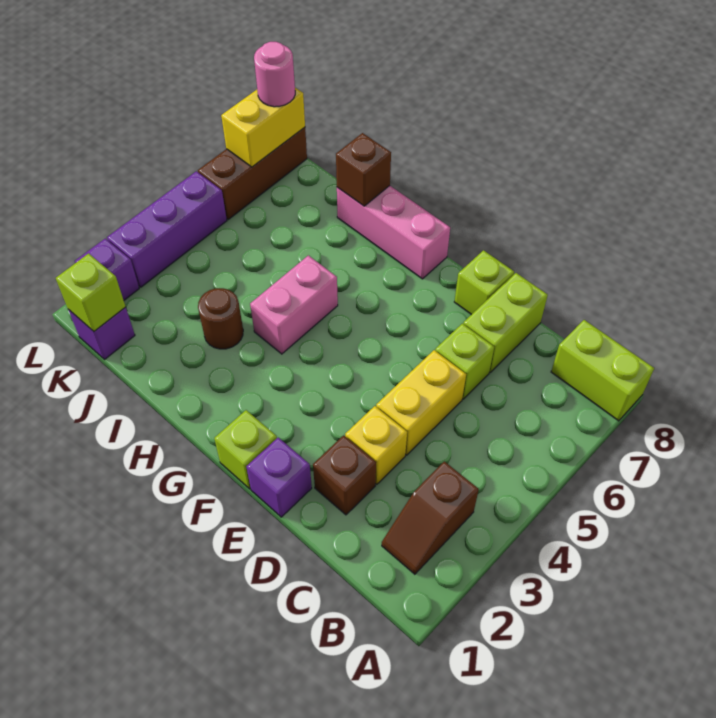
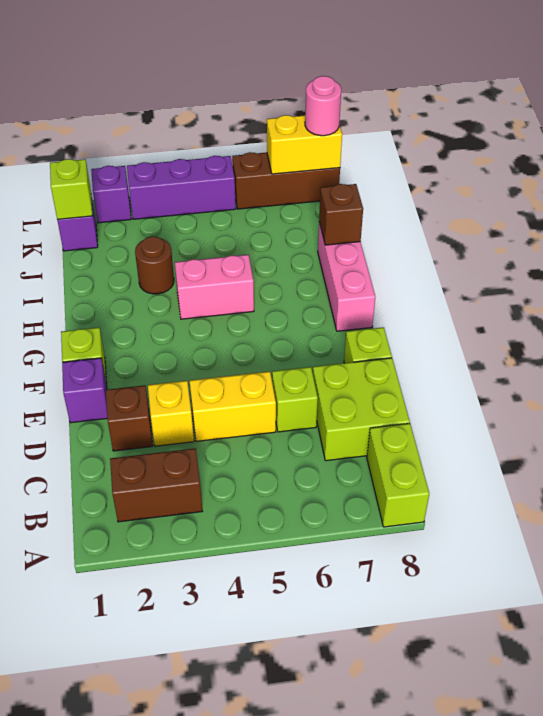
brown 1x2 slope [382,461,479,574] -> brown 1x2 brick [110,448,202,522]
lime 1x2 brick [463,273,548,372] -> lime 2x2 brick [313,358,410,461]

